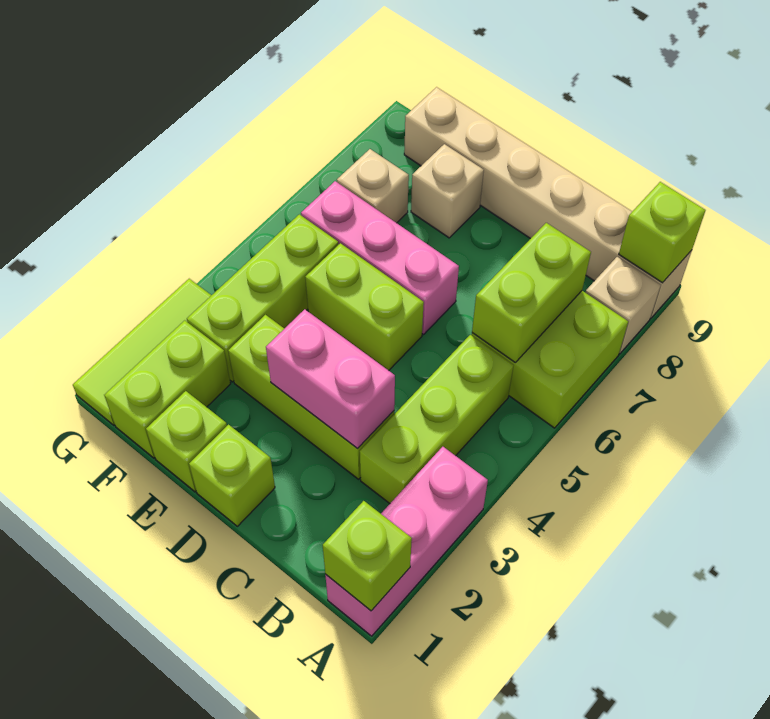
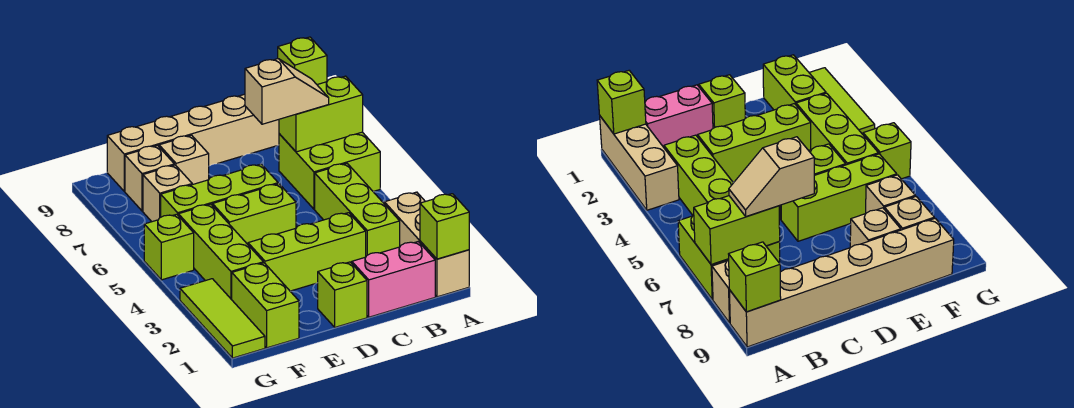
pink 1x3 brick [325,447,488,636] -> tan 1x3 brick [384,192,469,297]
lime 1x2 brick [472,223,591,362] -> lime 1x2 brick turned to [279,76,363,152]
none -> tan 1x2 slope [245,59,329,124]
pink 1x2 brick [266,309,395,449] -> pink 1x2 brick moved to [352,242,435,317]
pink 1x3 brick [301,181,459,335] -> lime 1x3 brick [161,164,278,217]
lime 1x1 brick [146,391,227,492] -> lime 1x1 brick moved to [144,214,194,280]
none -> tan 1x1 brick [125,145,174,211]

